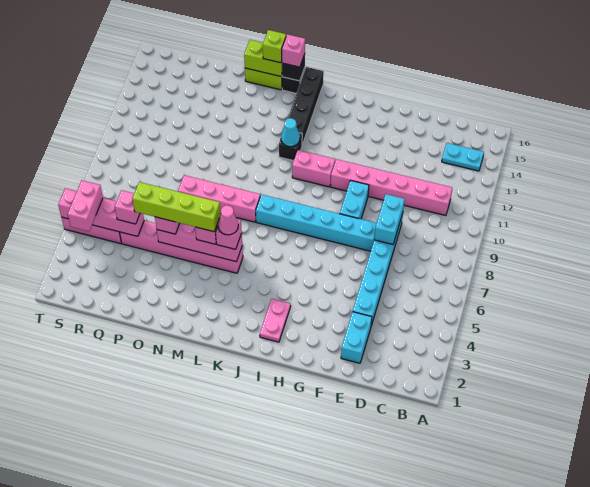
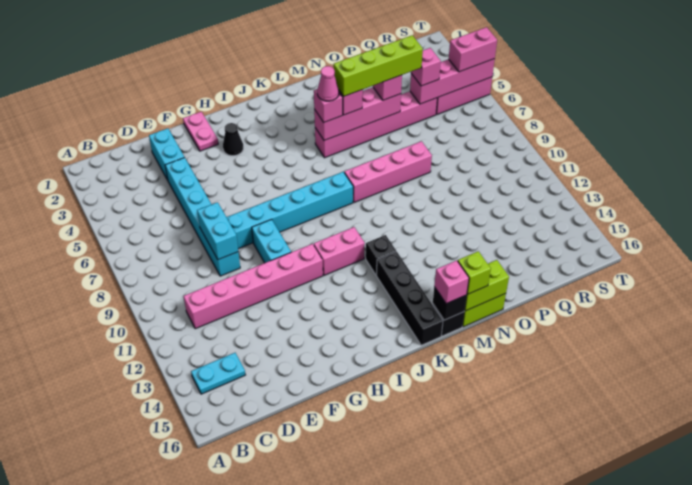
none -> black 1x1 cone [223,123,243,156]
pink 1x2 plate [260,299,291,342] -> pink 1x2 plate moved to [183,112,218,151]
cyan 1x1 cone [281,118,300,147] -> none
pink 1x2 brick [68,180,103,231] -> pink 1x2 brick turned to [449,27,497,72]

